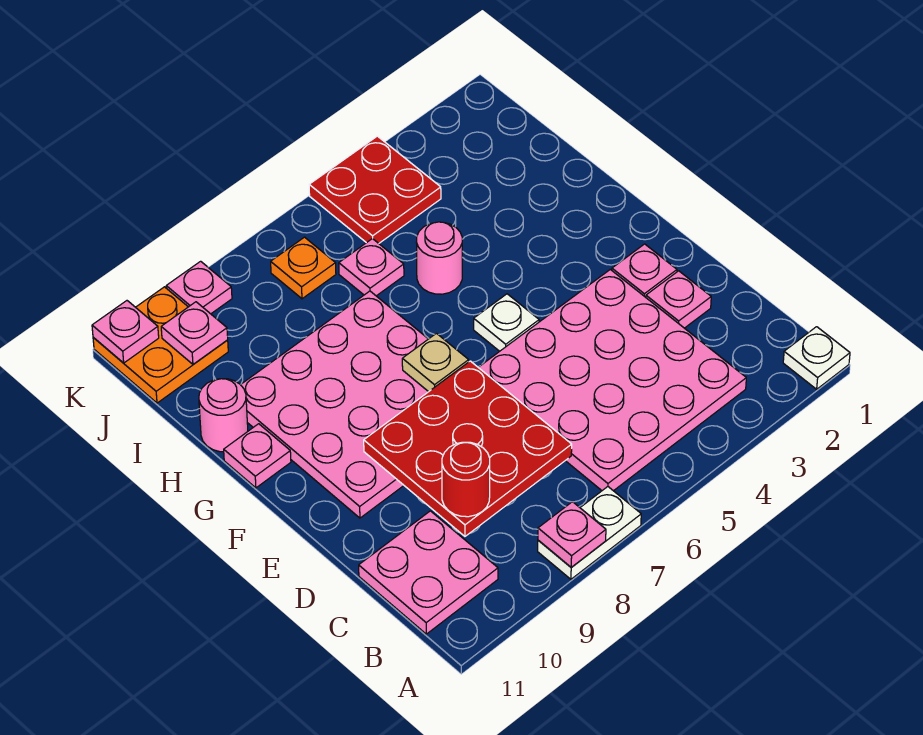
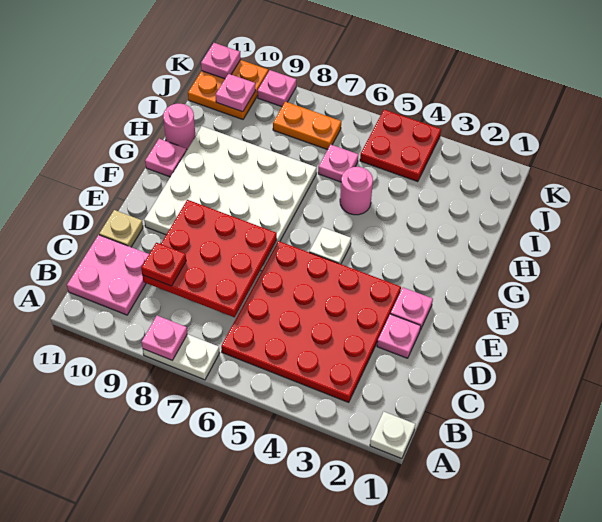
pink 4x4 plate [478,269,746,491] -> red 4x4 plate [221,241,401,402]
red 1x1 round brick [442,442,490,517] -> red 1x1 plate [141,243,186,286]
pink 4x4 plate [241,291,428,518] -> white 4x4 plate [144,126,316,271]
tan 1x1 plate [402,333,469,392] -> tan 1x1 plate moved to [99,210,143,247]
orange 1x1 plate [271,237,336,299] -> orange 1x2 plate [273,102,341,150]

